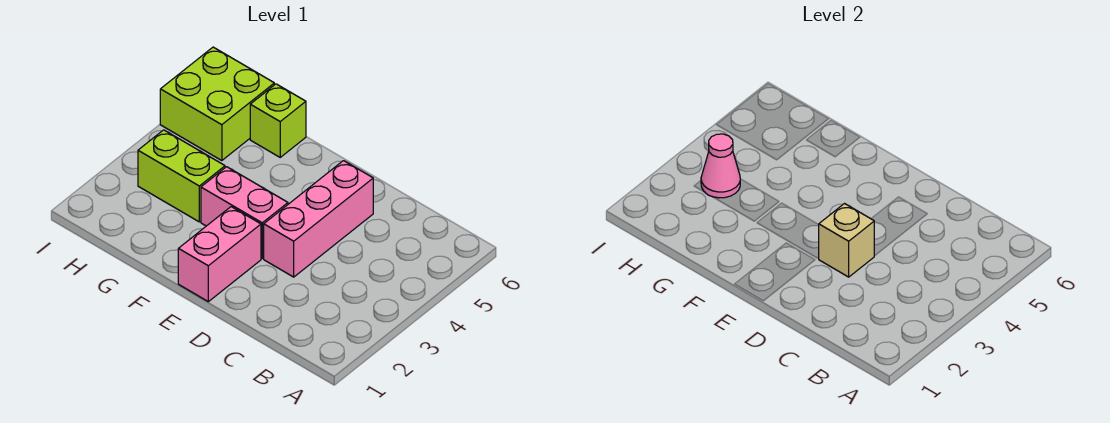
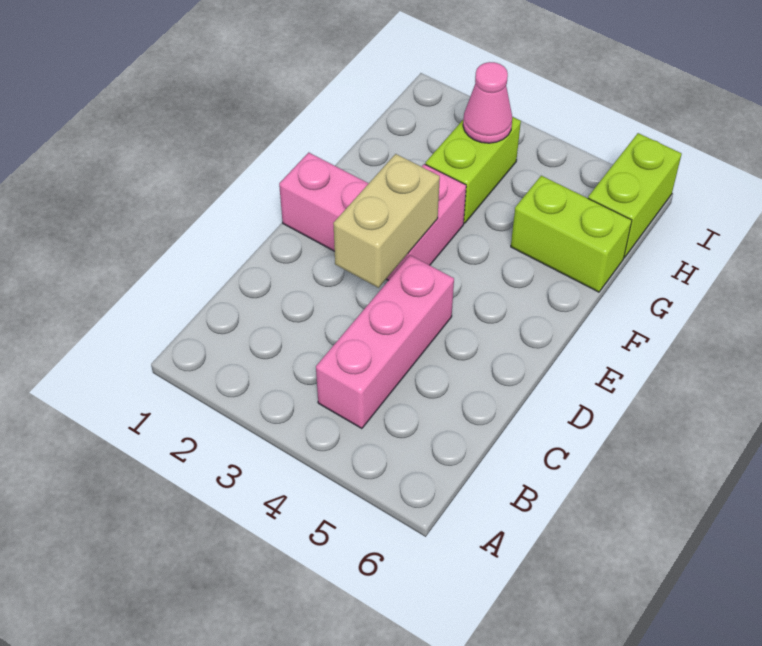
pink 1x3 brick [264,161,373,277] -> pink 1x3 brick turned to [316,255,454,429]
tan 1x1 brick [819,204,874,277] -> tan 1x2 brick [333,154,440,288]
lime 1x1 brick [250,84,306,157] -> lime 1x2 brick [511,176,632,292]
lime 2x2 brick [160,47,274,161] -> lime 1x2 brick [588,133,682,258]

